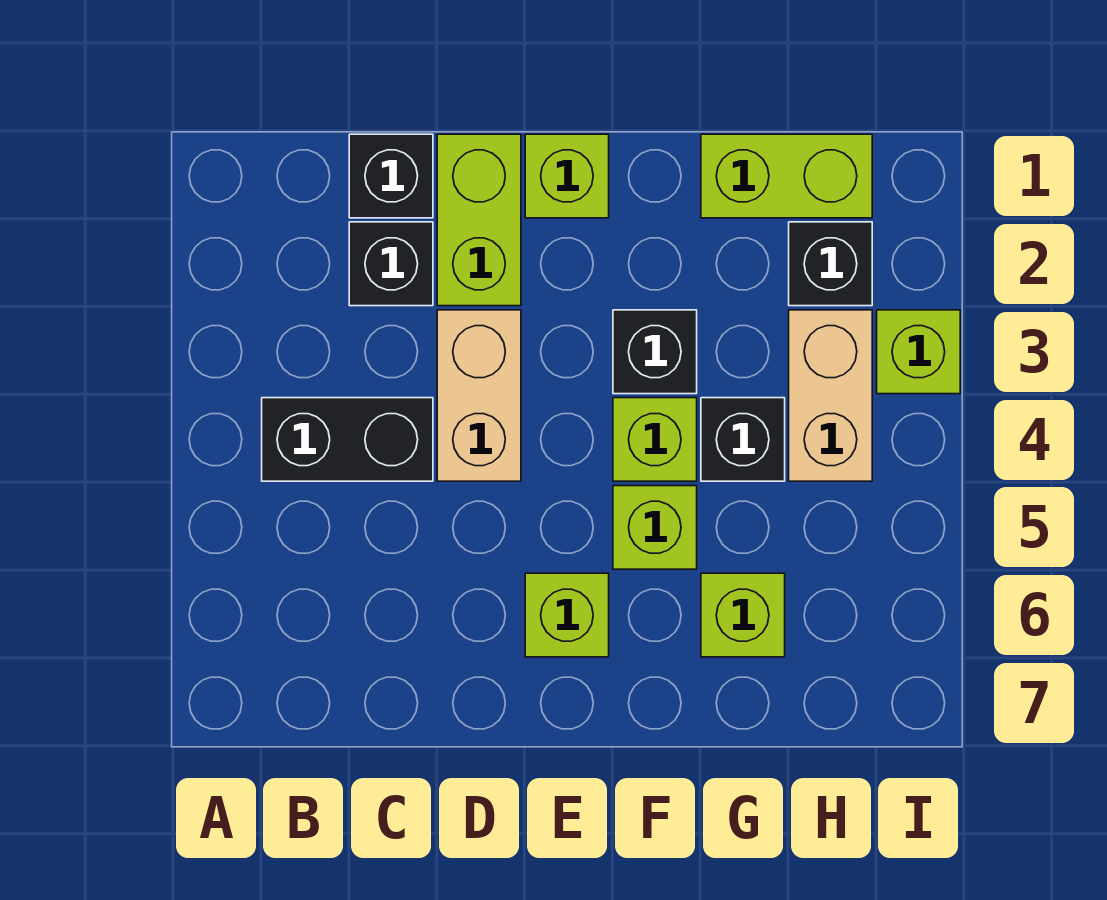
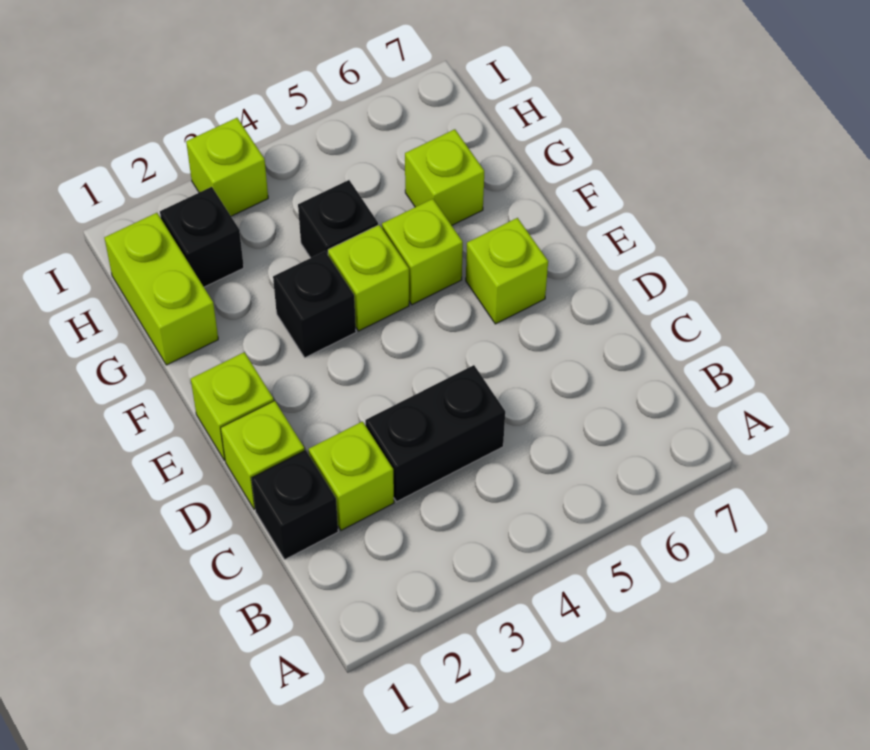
black 1x2 brick [262,398,433,481] -> black 1x2 brick turned to [365,365,505,502]
black 1x1 brick [349,222,433,306] -> lime 1x1 brick [309,422,394,530]
lime 1x2 brick [437,134,521,306] -> lime 1x1 brick [221,401,305,509]
tan 1x2 brick [437,310,521,481] -> none
tan 1x2 brick [789,310,872,481] -> none

